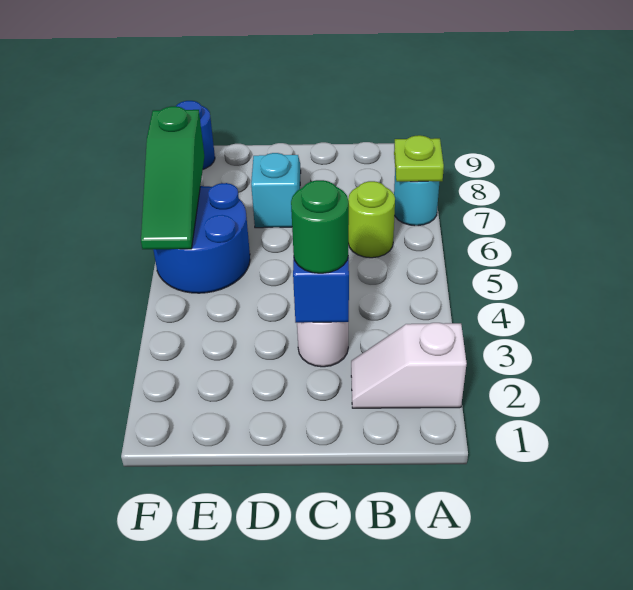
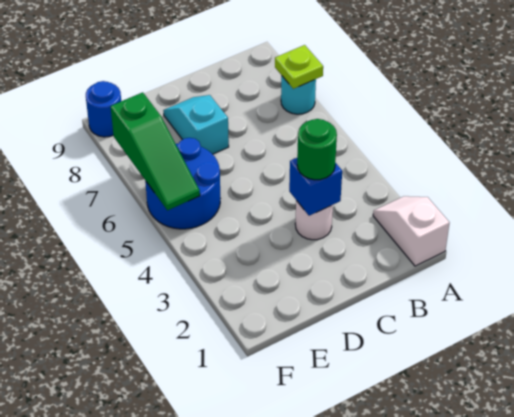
white 1x2 slope [351,323,467,408] -> white 1x2 slope turned to [373,196,449,266]
lime 1x1 round brick [348,181,395,258] -> none

